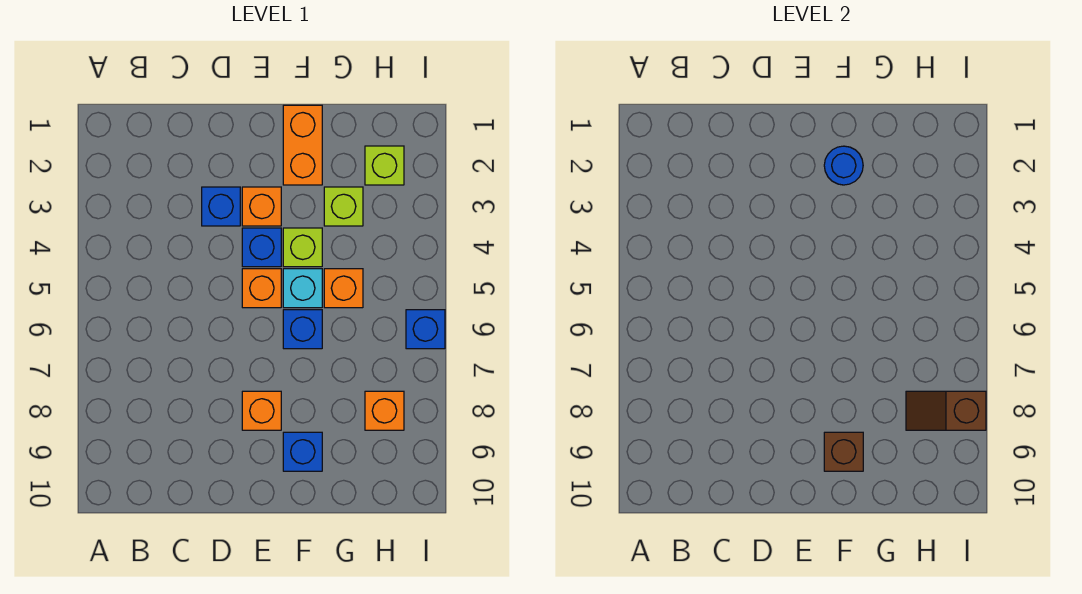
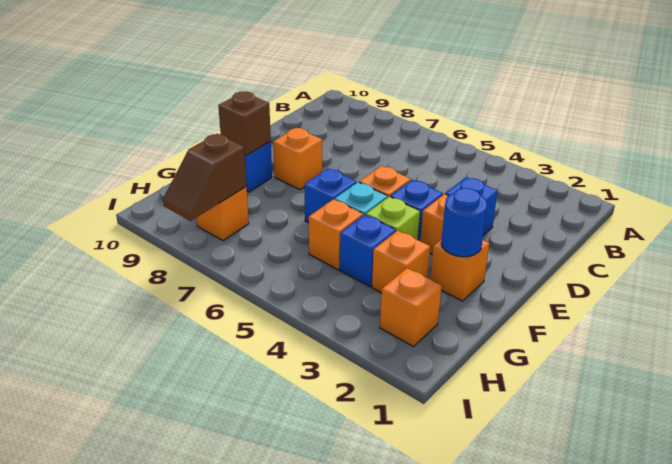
orange 1x2 brick [283,105,322,185] -> orange 1x1 brick [430,239,489,301]
lime 1x1 brick [324,187,363,226] -> orange 1x1 brick [372,230,430,293]
lime 1x1 brick [365,146,404,185] -> orange 1x1 brick [380,268,442,347]
brown 1x2 slope [906,391,986,430] -> brown 1x2 slope turned to [163,134,247,221]
blue 1x1 brick [406,310,445,349] -> blue 1x1 brick moved to [340,215,396,287]

